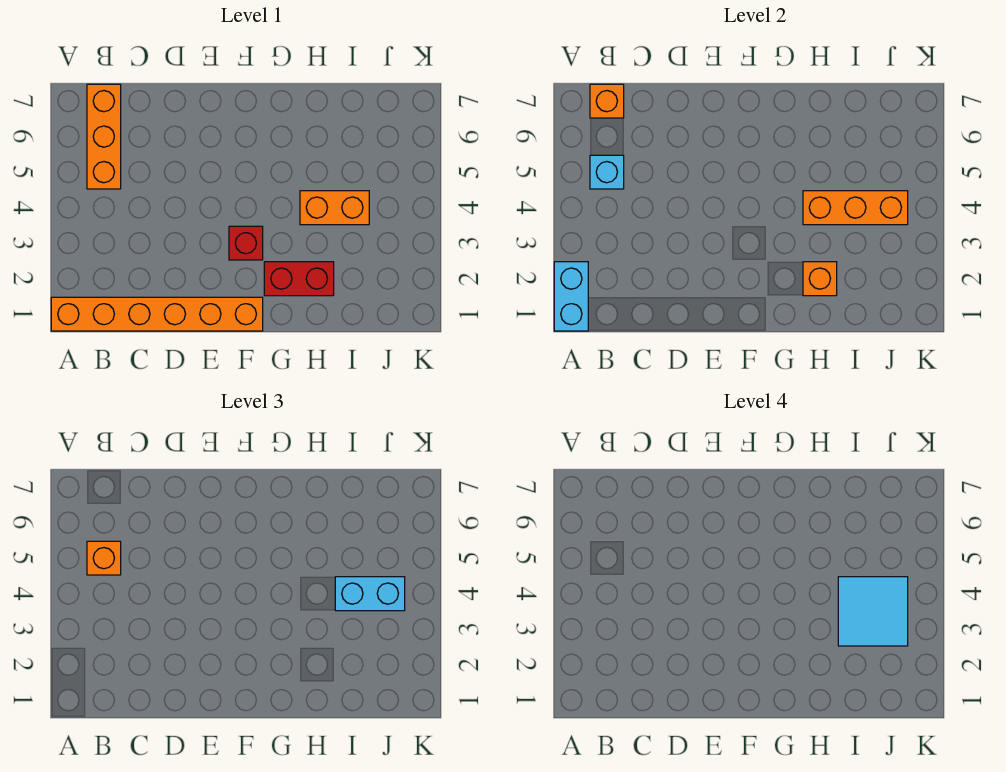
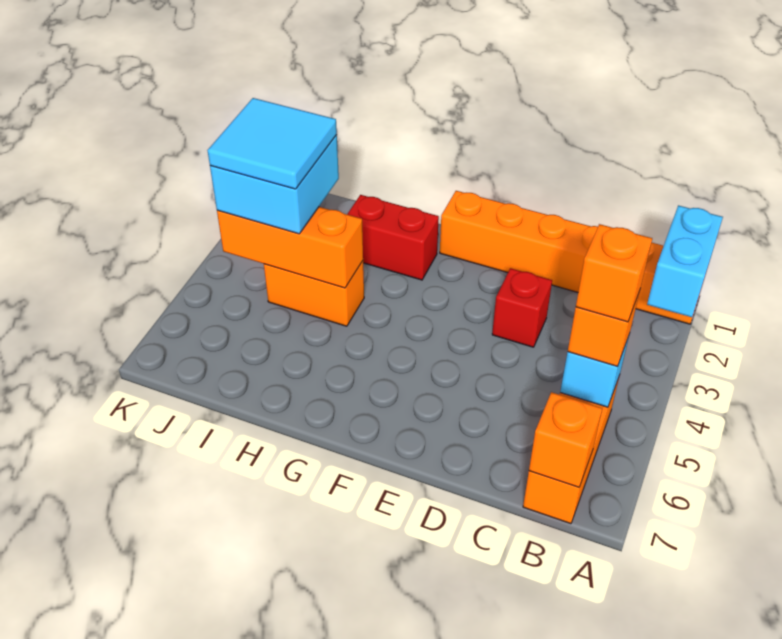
red 1x1 brick [229,226,263,260] -> red 1x1 brick moved to [492,268,552,347]
orange 1x1 brick [803,262,837,296] -> orange 1x1 brick moved to [576,224,652,322]
cyan 1x2 brick [335,577,405,611] -> cyan 2x2 brick [210,135,339,234]

